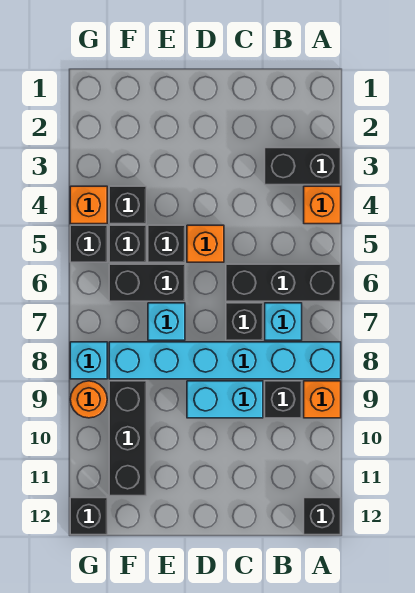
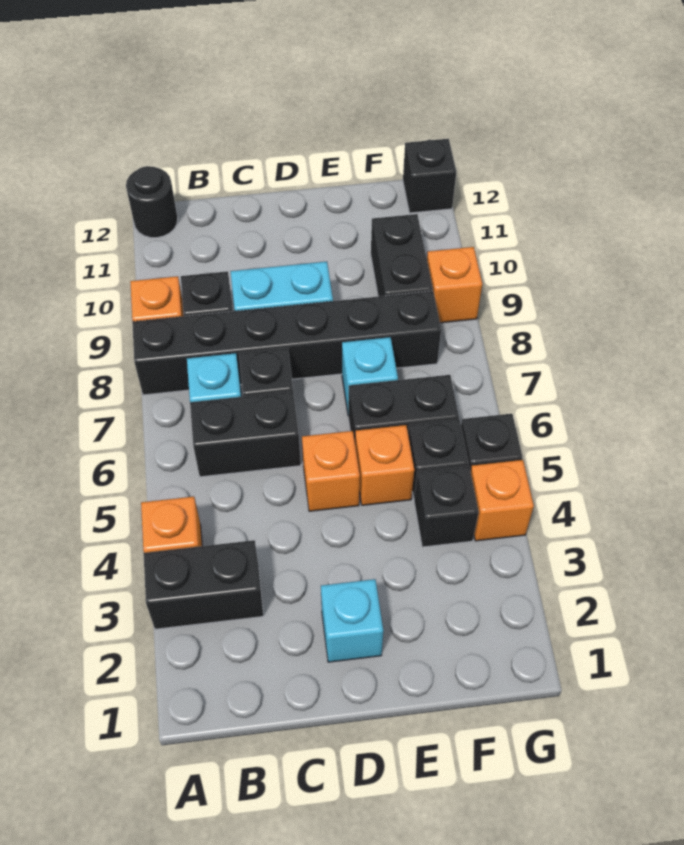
black 1x3 brick [226,264,341,301] -> black 1x2 brick [190,391,301,477]
cyan 1x6 brick [109,342,341,379] -> black 1x6 brick [132,291,441,395]
black 1x1 brick [304,498,341,535] -> black 1x1 round brick [126,166,178,238]
black 1x1 brick [148,225,185,262] -> orange 1x1 brick [355,425,414,505]
black 1x3 brick [109,381,146,496] -> black 1x2 brick [371,214,433,297]
cyan 1x1 brick [70,342,107,379] -> cyan 1x1 brick moved to [321,579,383,662]
orange 1x1 round brick [70,381,107,418] -> orange 1x1 brick [427,247,482,323]

